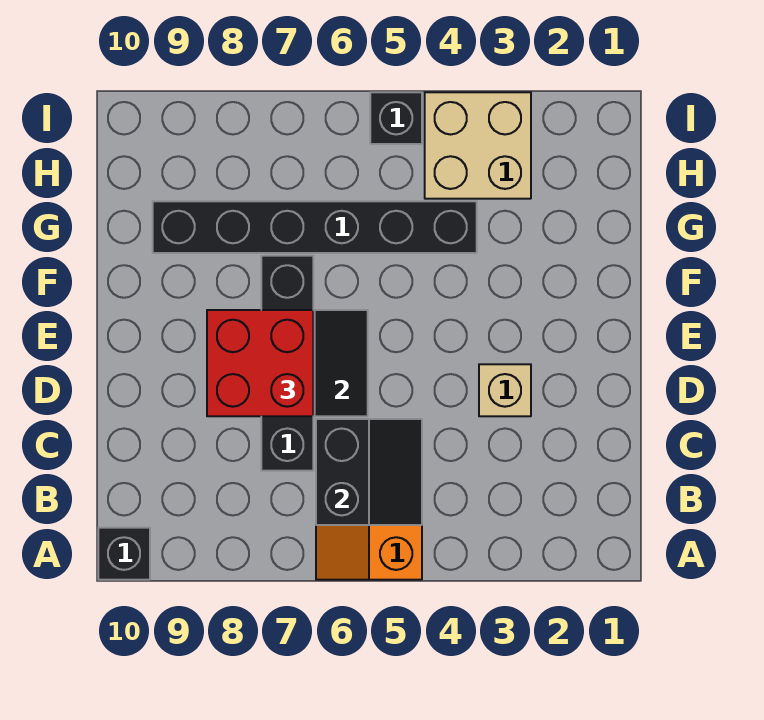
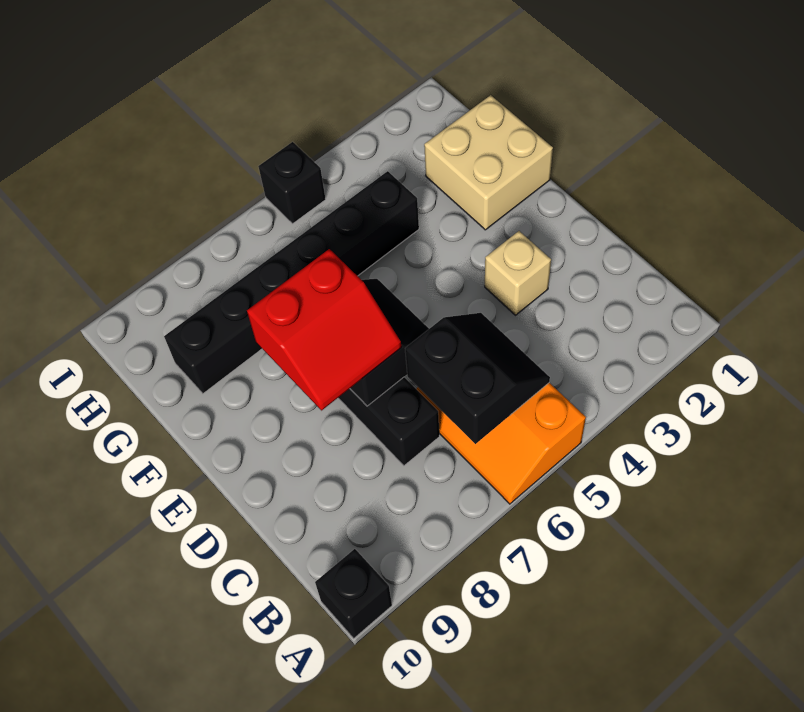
red 2x2 brick [207,310,313,416] -> red 2x2 slope [247,249,401,411]
tan 2x2 brick [425,92,531,199] -> tan 2x2 brick moved to [424,95,553,230]

